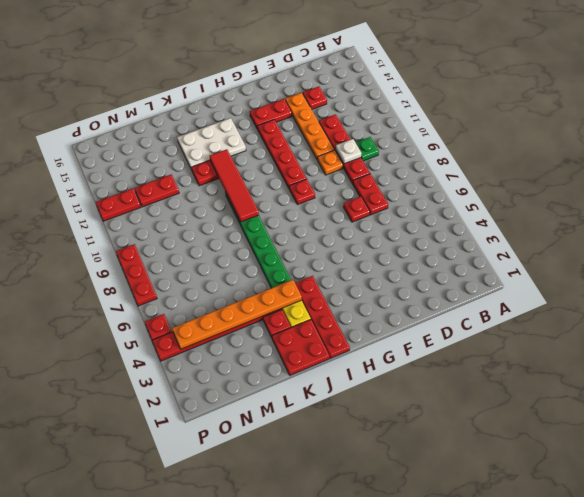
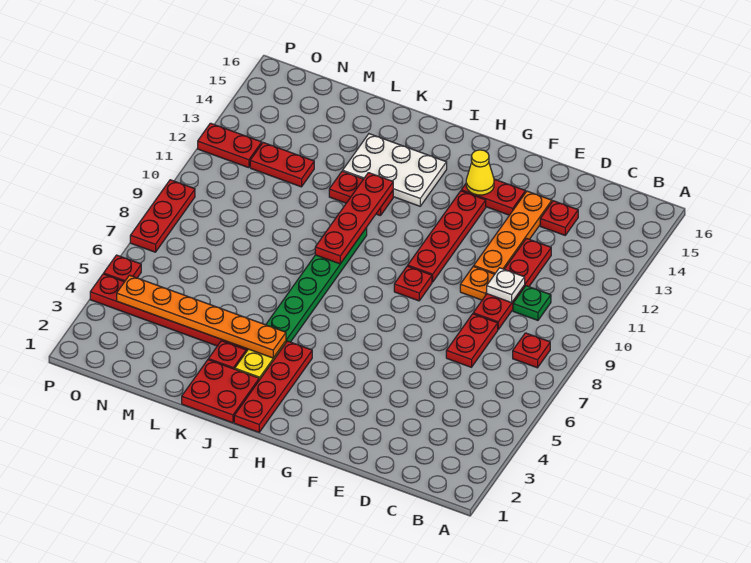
red 1x1 plate [343,196,370,222] -> red 1x1 plate moved to [513,333,550,368]
none -> yellow 1x1 cone [466,150,494,195]
red 1x4 tile [210,149,259,222] -> red 1x4 plate [315,173,393,264]

